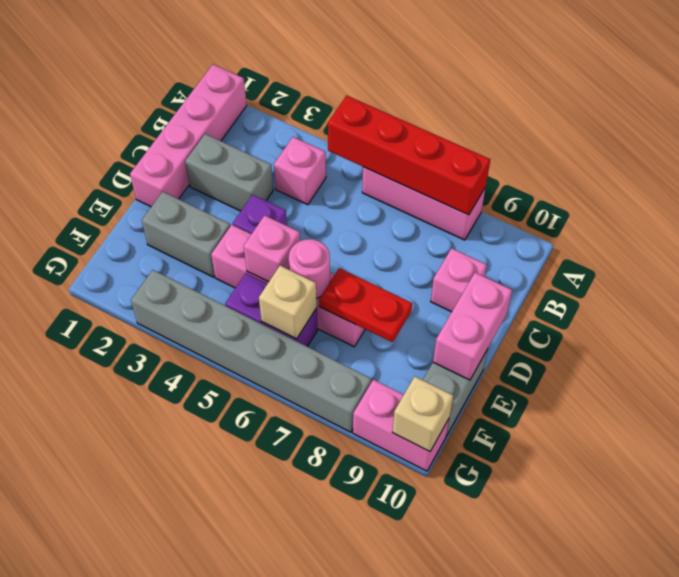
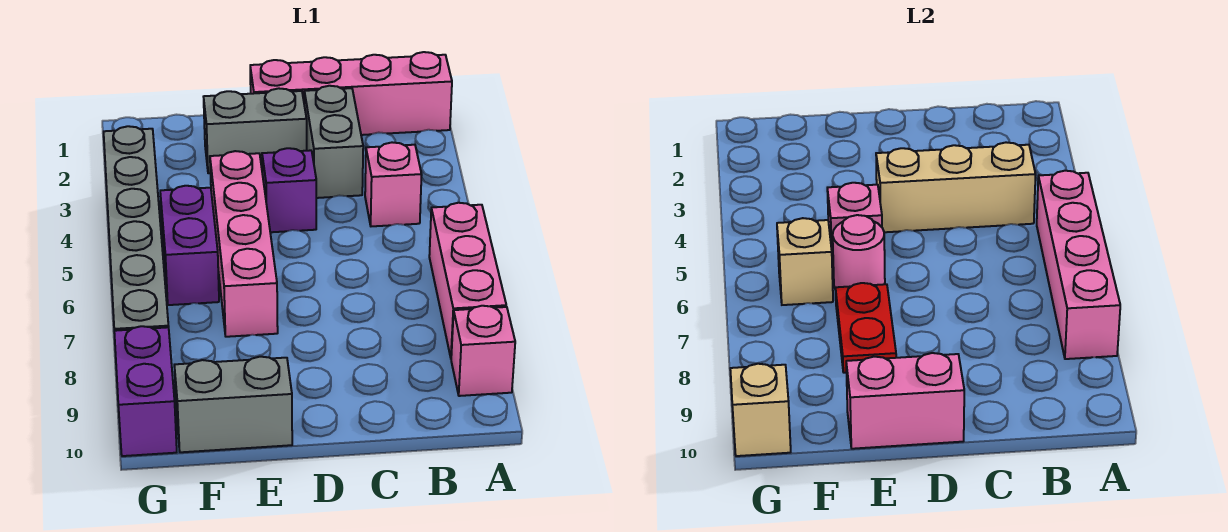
red 1x4 brick [328,96,490,215] -> pink 1x4 brick [1037,171,1120,359]
none -> tan 1x3 brick [876,142,1036,232]
pink 1x1 brick [431,248,487,312] -> pink 1x1 brick moved to [451,306,515,396]
grey 1x2 brick [142,192,230,277] -> grey 1x2 brick turned to [204,88,307,173]
pink 1x2 brick [353,380,449,471] -> purple 1x2 brick [114,326,177,456]

